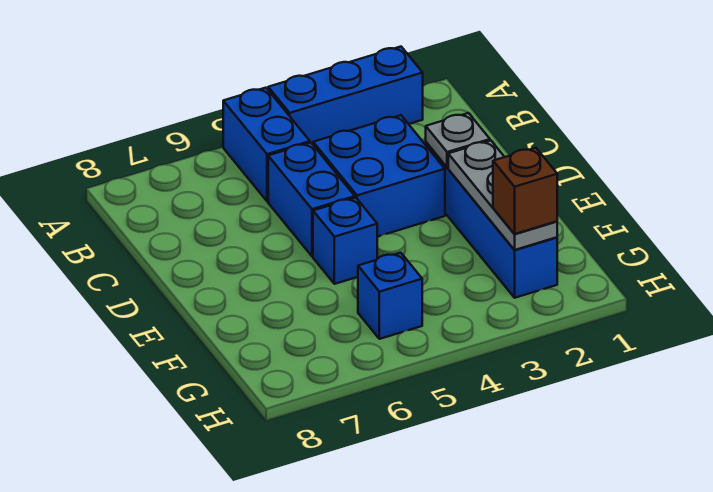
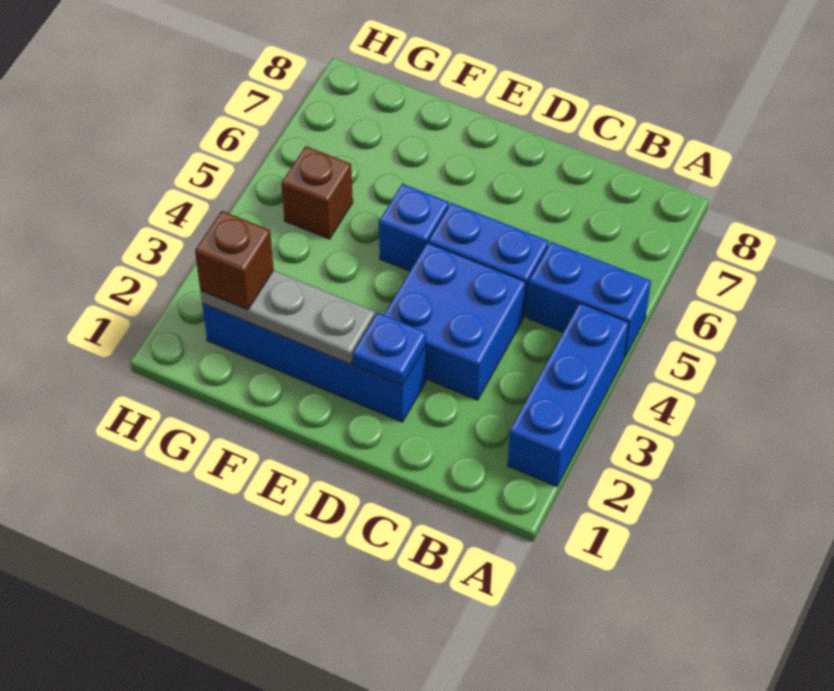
grey 1x1 plate [426,113,490,167] -> blue 1x1 plate [353,313,426,386]
blue 1x1 brick [358,253,422,339] -> brown 1x1 brick [282,146,353,239]

